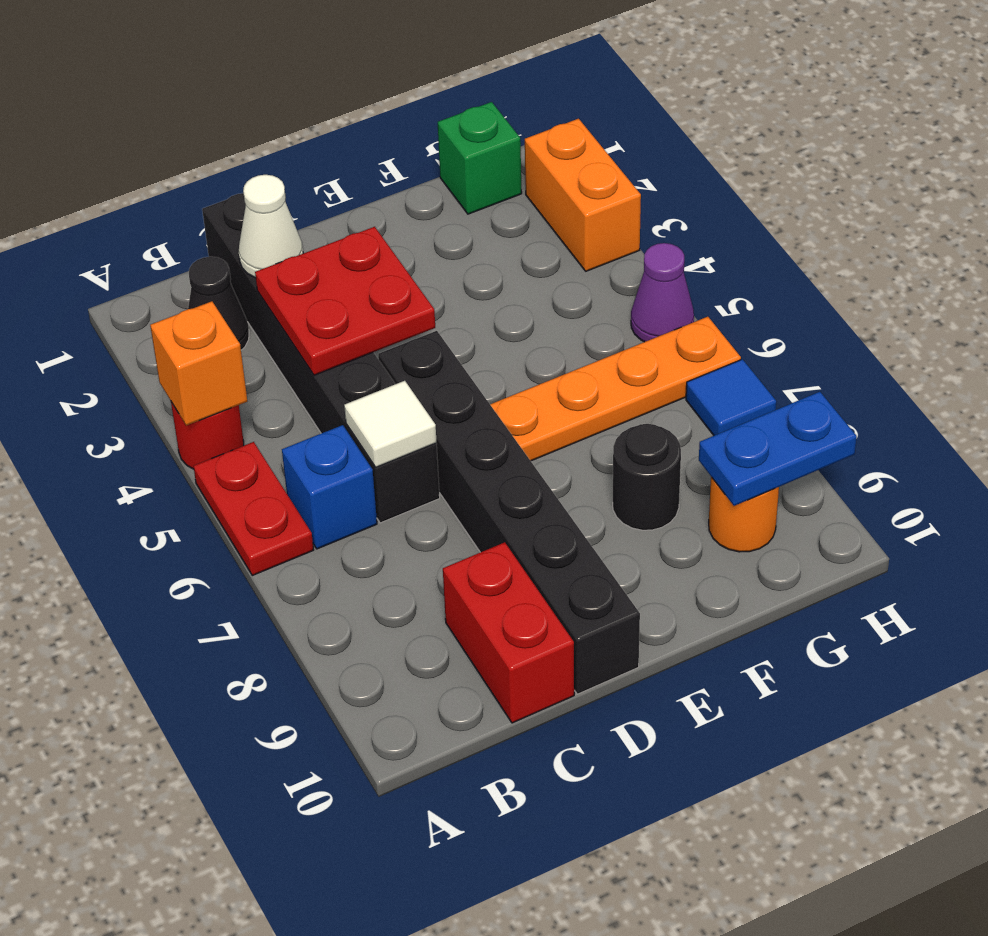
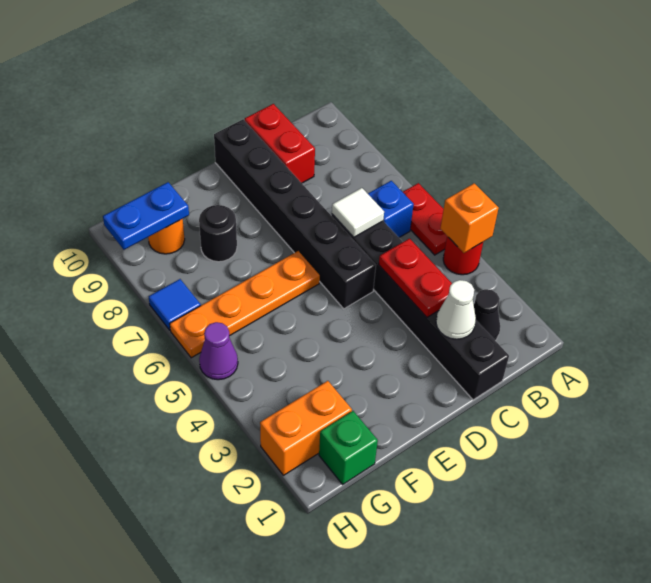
red 2x2 plate [255,227,435,375] -> red 1x2 plate [379,239,452,317]
orange 1x2 brick [525,119,641,271] -> orange 1x2 brick turned to [260,381,352,475]

